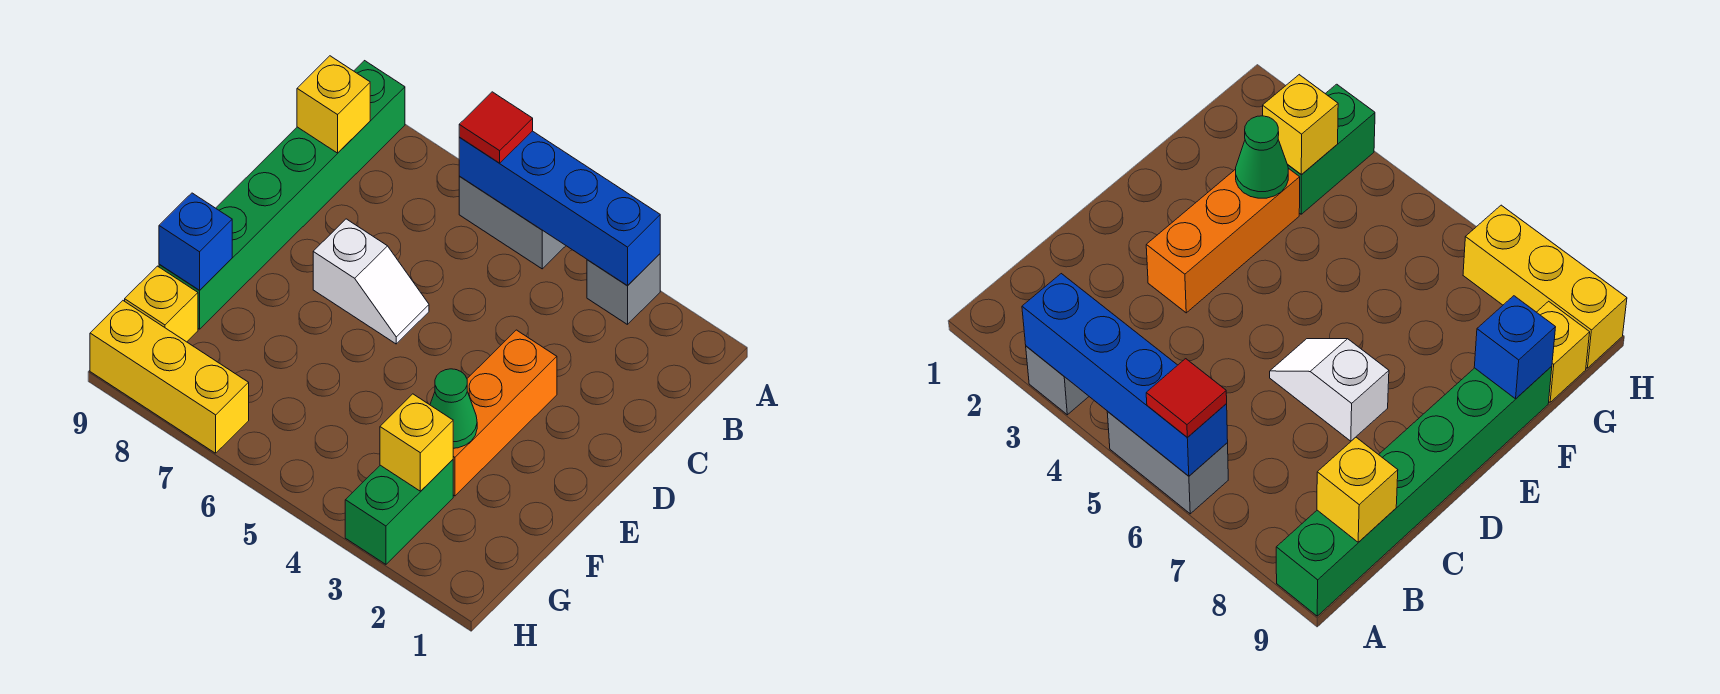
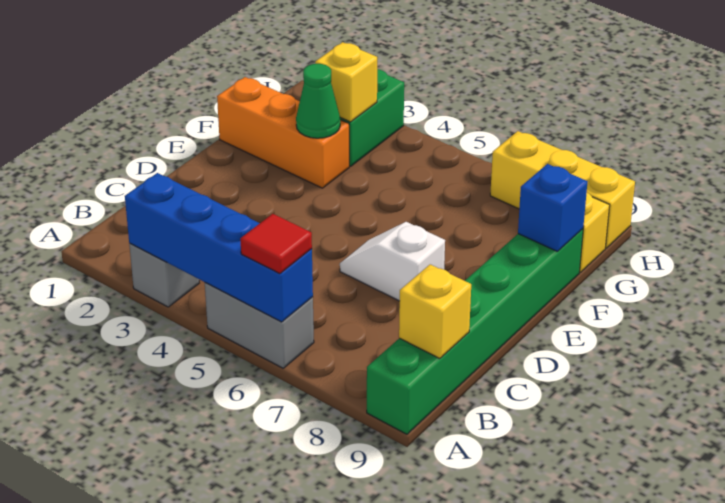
orange 1x3 brick [453,330,557,496] -> orange 1x3 brick turned to [217,77,349,188]

